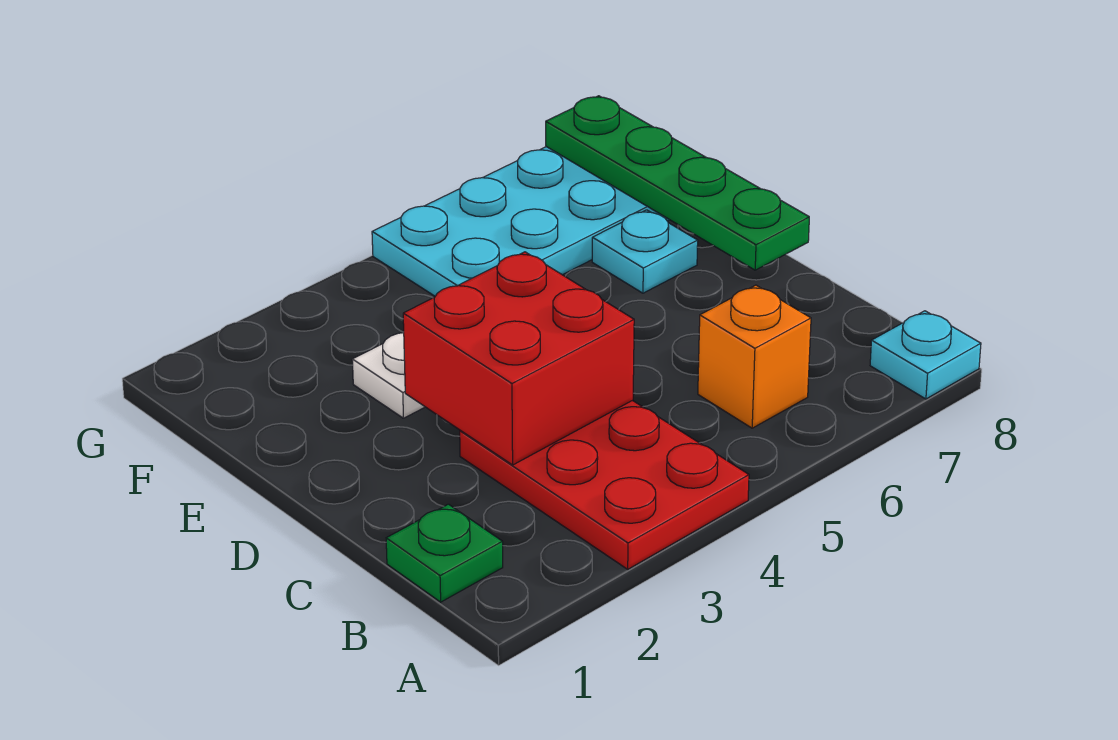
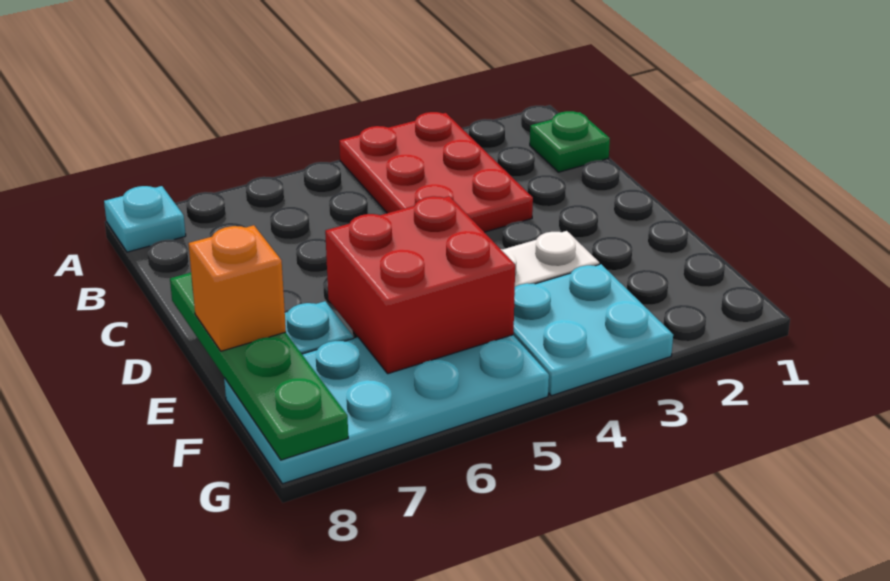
orange 1x1 brick [698,285,811,428] -> orange 1x1 brick moved to [189,225,286,351]
red 2x2 brick [403,252,634,465] -> red 2x2 brick moved to [325,196,515,374]
none -> cyan 2x2 plate [513,264,673,396]

